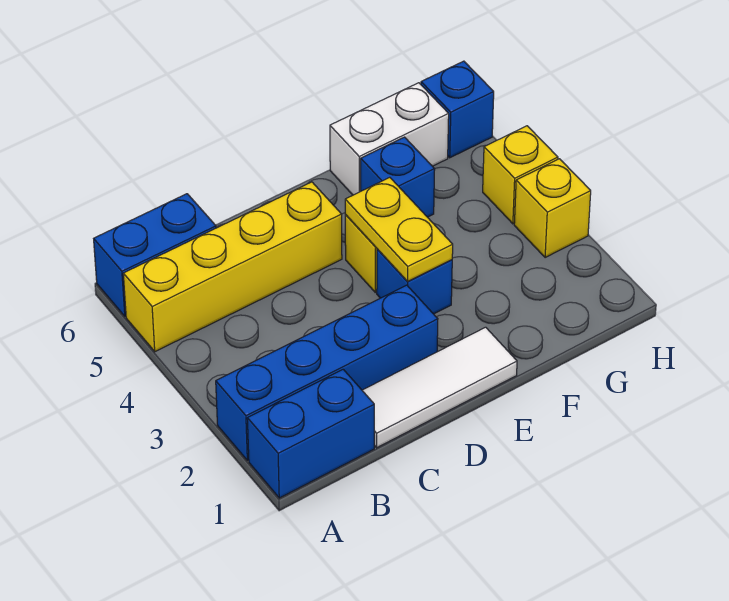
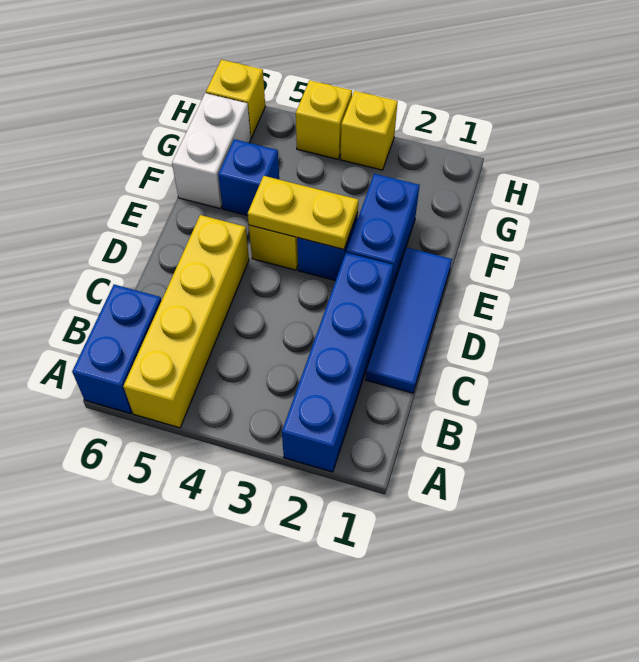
blue 1x2 brick [247,369,374,498] -> blue 1x2 brick moved to [346,174,420,295]
white 1x3 tile [362,327,517,448] -> blue 1x3 tile [365,248,452,393]
blue 1x1 brick [421,61,494,158] -> yellow 1x1 brick [206,60,265,138]

